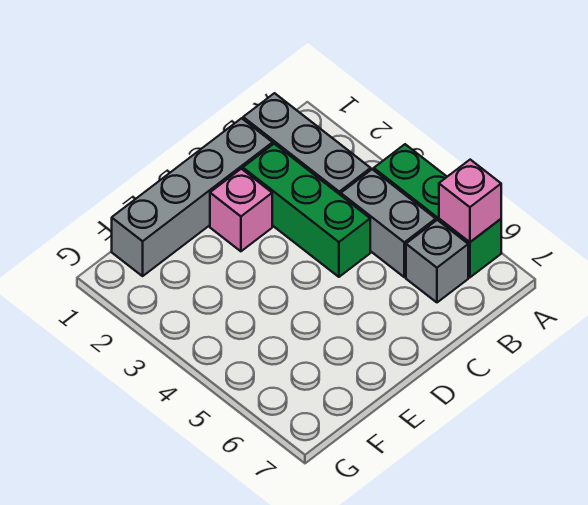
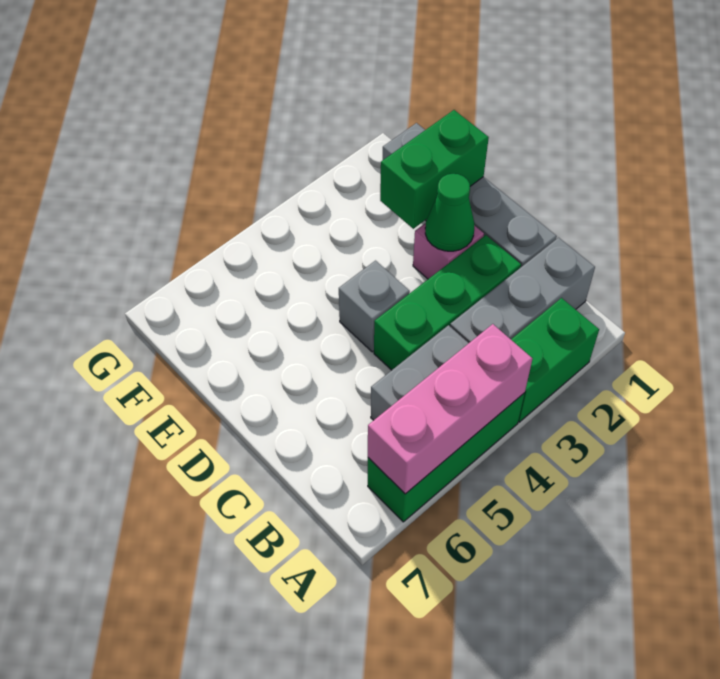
none -> green 1x2 brick [511,298,599,422]
pink 1x1 brick [439,160,501,242] -> pink 1x3 brick [368,324,533,494]
grey 1x1 brick [406,220,468,302] -> grey 1x1 brick moved to [339,261,410,352]
none -> green 1x1 cone [425,174,474,251]
none -> green 1x2 brick [380,110,489,229]

